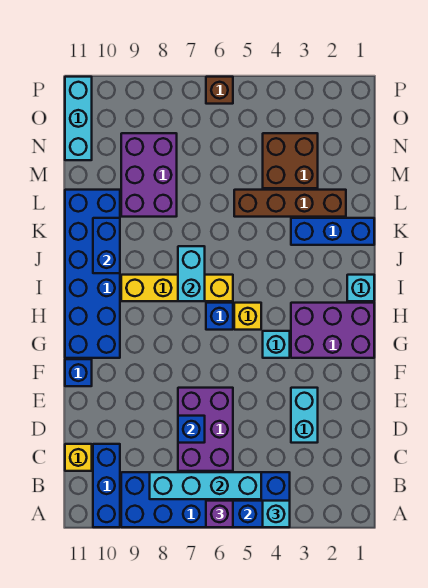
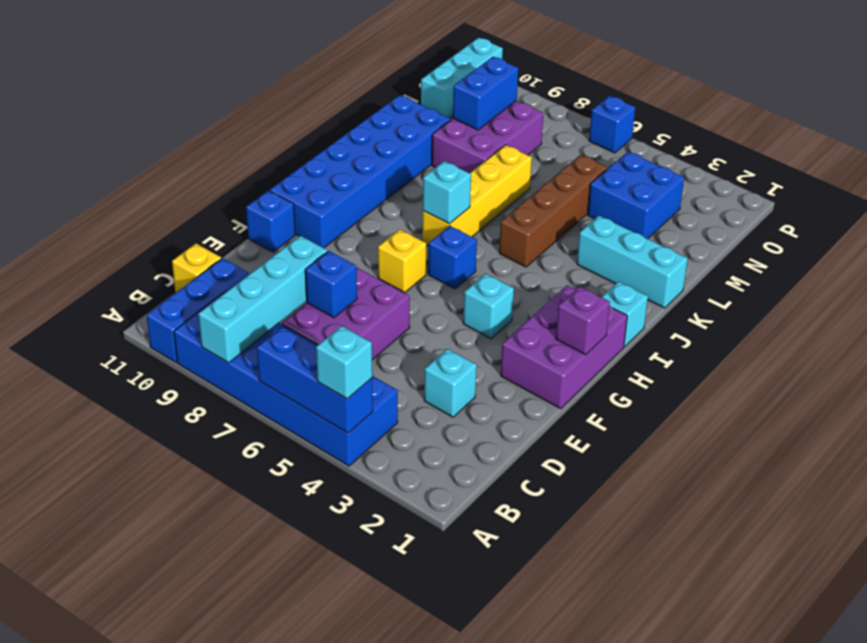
purple 1x1 brick [206,501,233,527] -> purple 1x1 brick moved to [556,287,610,355]
cyan 1x4 brick [150,472,261,499] -> cyan 1x4 brick turned to [198,236,327,363]
cyan 1x2 brick [291,388,318,443] -> cyan 1x1 brick [424,349,477,417]
purple 2x3 brick [291,303,374,358] -> purple 2x3 brick turned to [501,285,627,409]
yellow 1x1 brick [234,303,261,330] -> yellow 1x1 brick moved to [378,229,426,293]
yellow 1x4 brick [121,275,233,301] -> yellow 1x4 brick turned to [422,145,532,246]
cyan 1x2 brick [178,246,205,301] -> cyan 1x1 brick [423,161,471,224]
blue 1x2 brick [93,218,120,273] -> blue 1x2 brick moved to [453,57,518,130]
blue 1x3 brick [291,218,374,245] -> cyan 1x3 brick [577,216,688,308]
brown 1x4 brick [234,190,346,217] -> brown 1x4 brick turned to [499,155,608,267]
brown 2x2 brick [263,133,318,188] -> blue 2x2 brick [588,152,684,239]
brown 1x1 brick [206,77,233,104] -> blue 1x1 brick [589,96,635,153]

